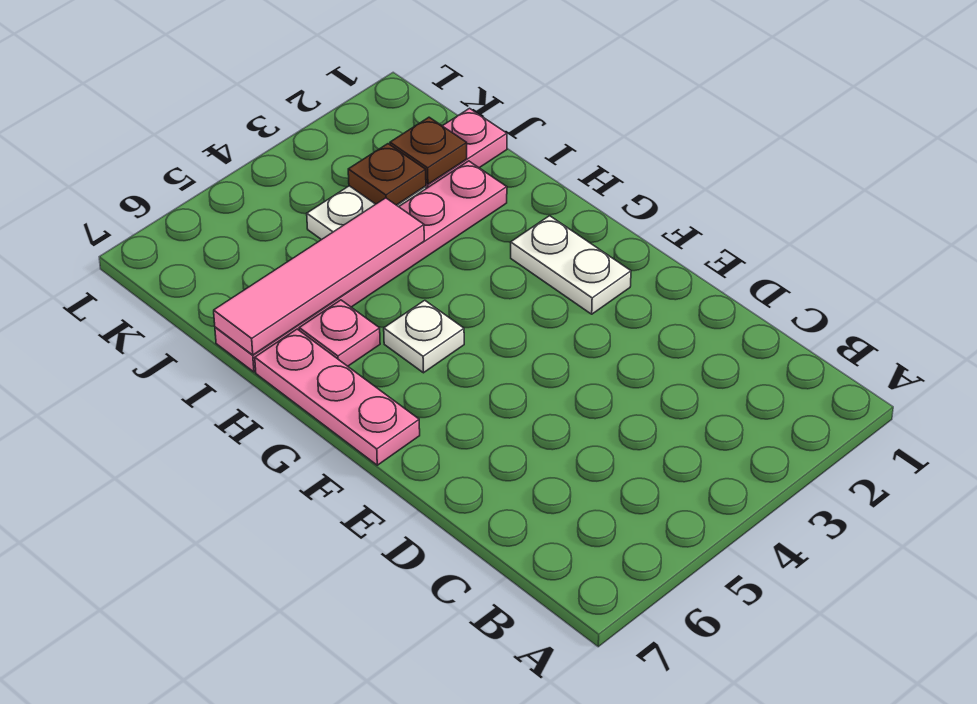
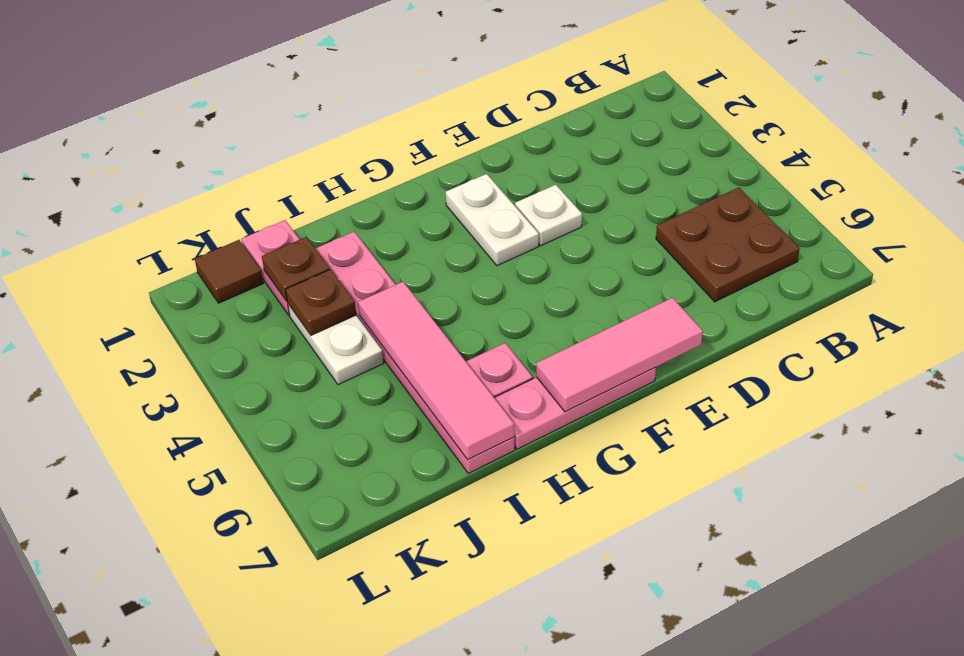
none -> brown 2x2 plate [656,187,800,302]
none -> pink 1x3 tile [536,298,703,412]
white 1x2 plate [511,216,631,314] -> white 1x2 plate turned to [446,174,539,266]
white 1x1 plate [384,300,464,373] -> white 1x1 plate moved to [515,185,582,246]
none -> brown 1x1 tile [195,240,263,303]

